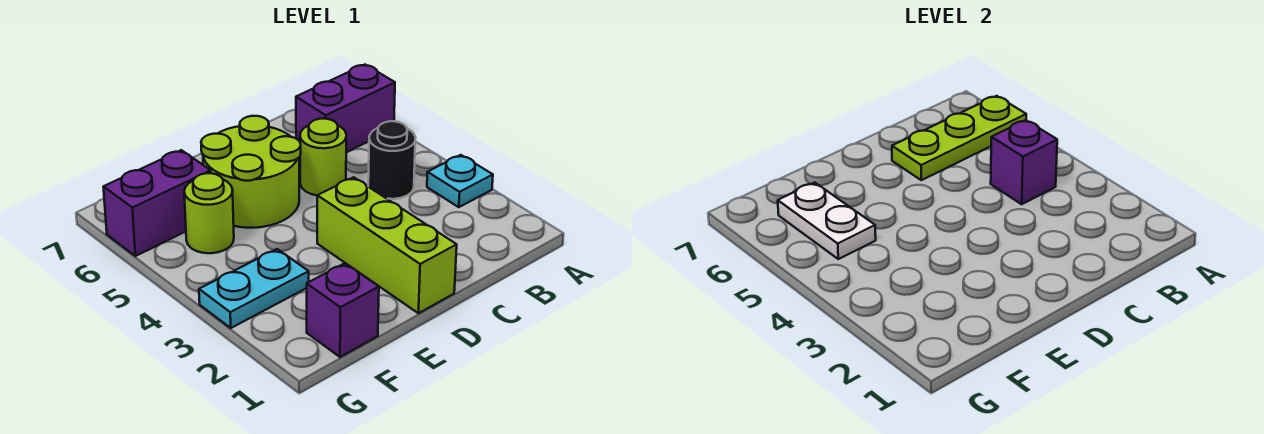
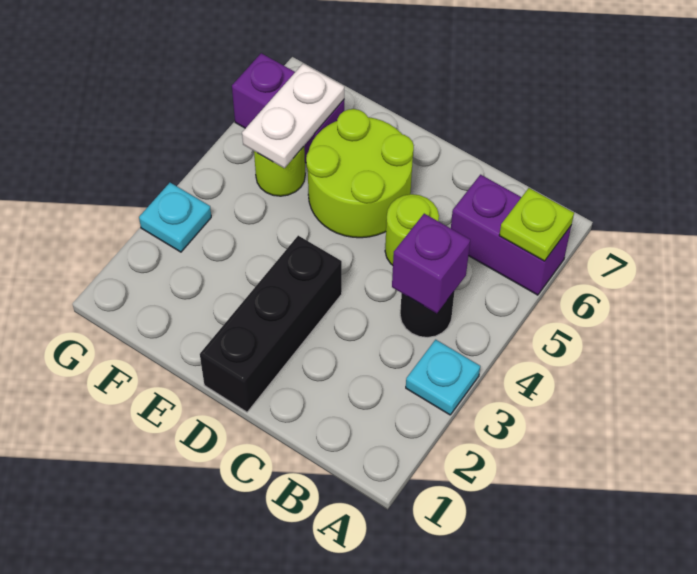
lime 1x3 plate [892,96,1026,180] -> lime 1x1 plate [499,188,574,261]
lime 1x3 brick [317,177,457,313] -> black 1x3 brick [200,236,342,412]
purple 1x1 brick [307,263,379,357] -> none
cyan 1x2 plate [199,249,309,328] -> cyan 1x1 plate [139,183,211,252]

